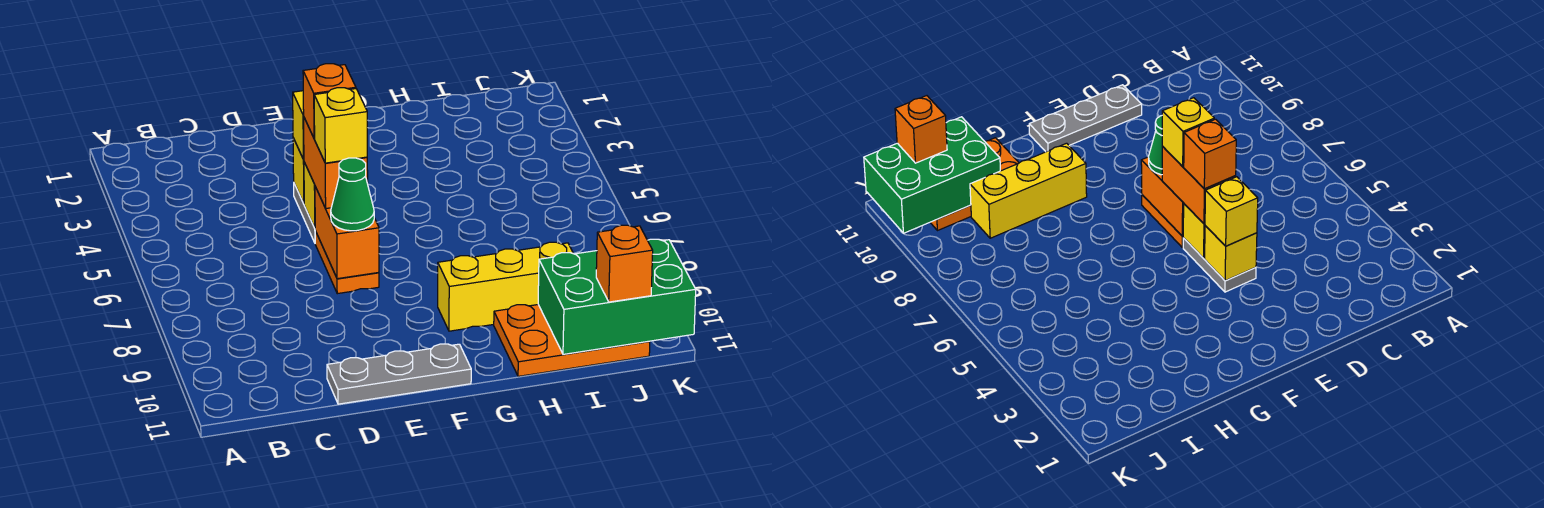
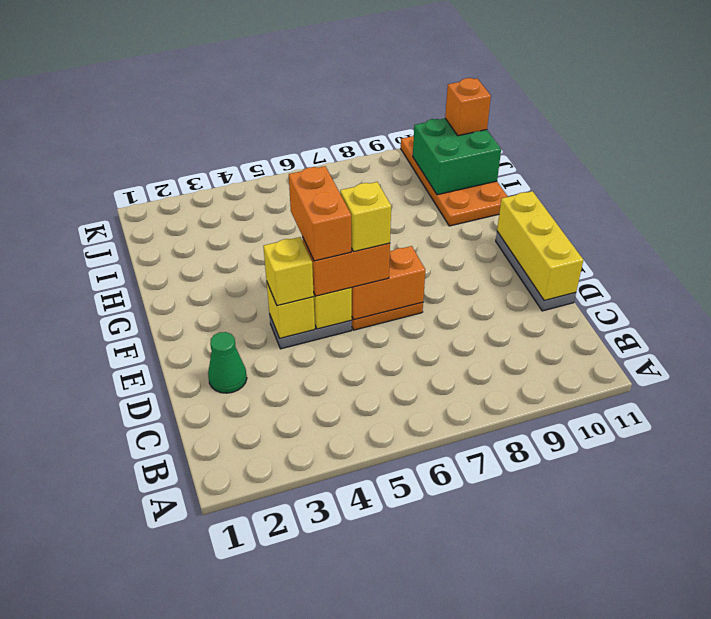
orange 1x1 brick [303,64,356,139] -> orange 1x2 brick [289,166,351,261]
green 1x1 cone [331,158,374,231] -> green 1x1 cone moved to [208,332,247,393]
yellow 1x3 brick [438,242,573,331] -> yellow 1x3 brick moved to [497,191,583,300]
orange 2x3 plate [494,305,650,376] -> orange 2x4 plate [401,135,508,226]
green 2x3 brick [538,239,696,354] -> green 2x2 brick [413,118,501,195]

